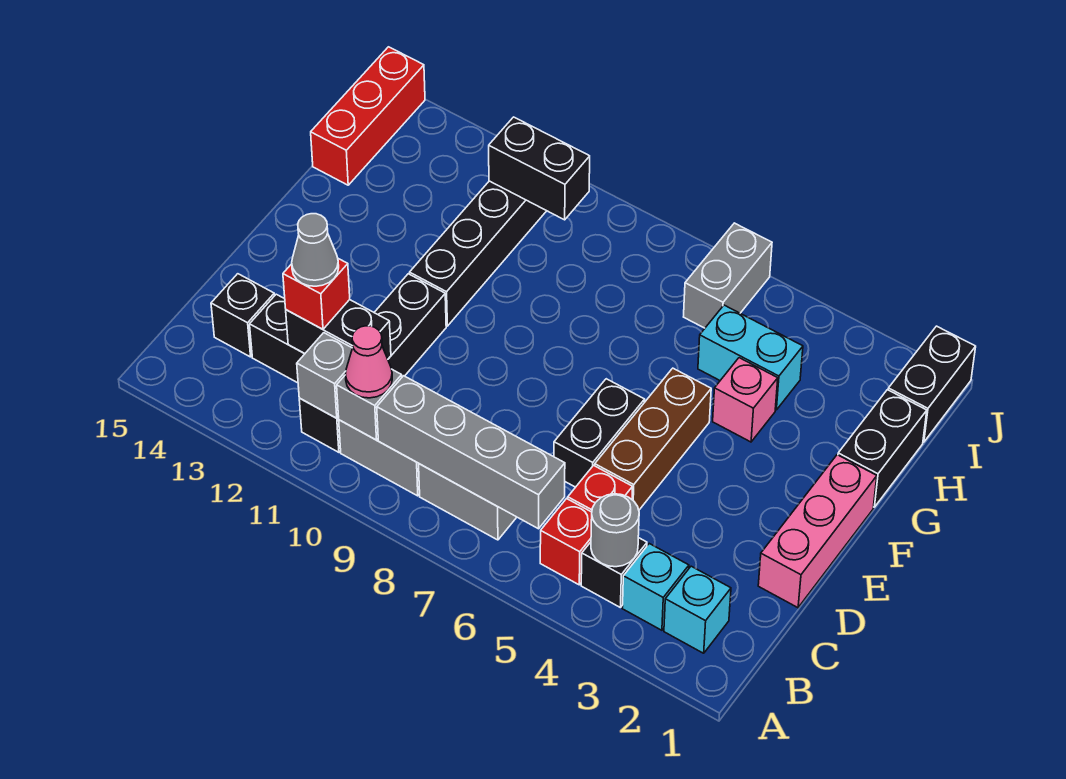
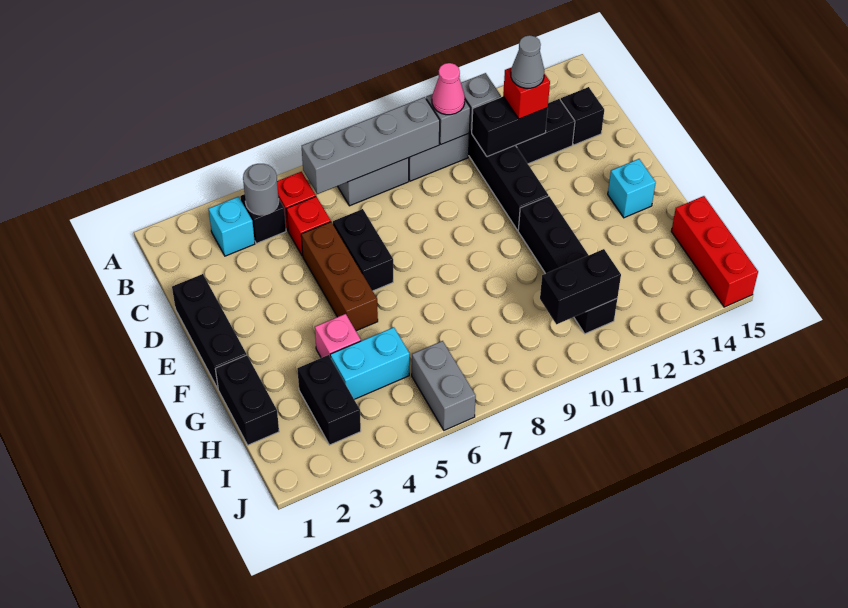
cyan 1x1 brick [664,566,731,653] -> cyan 1x1 brick moved to [608,159,656,218]
pink 1x3 brick [758,455,877,608] -> black 1x3 brick [172,274,247,388]
black 1x2 brick [888,326,976,442] -> black 1x2 brick moved to [297,355,361,445]

